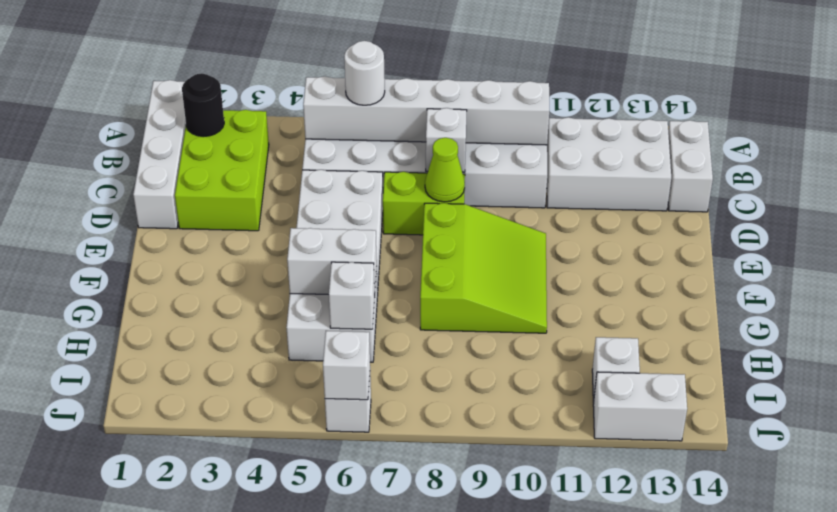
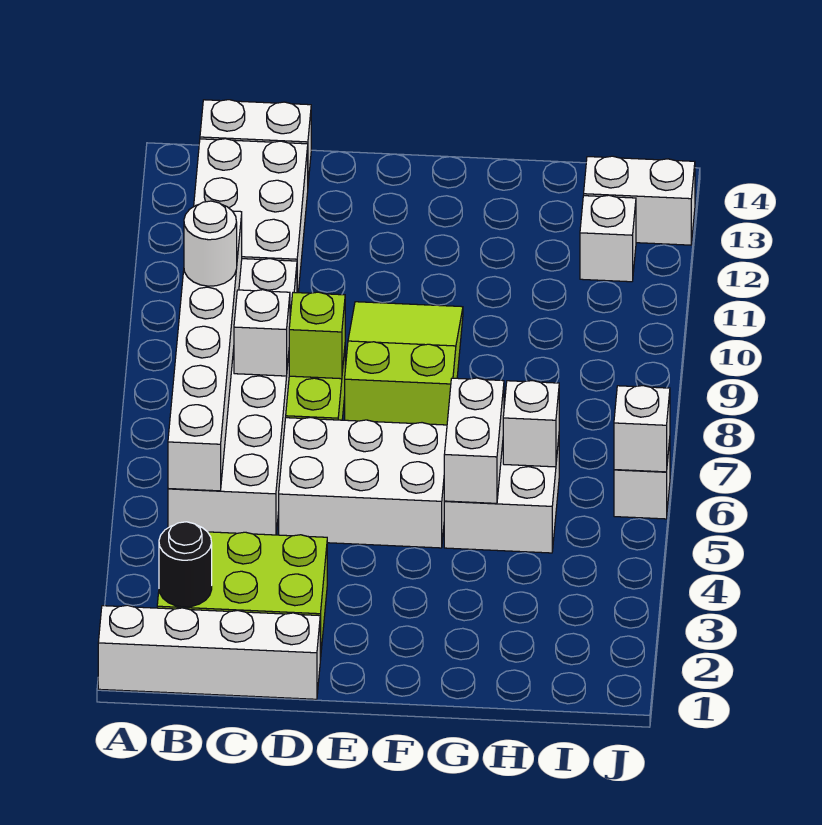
white 1x1 round brick [344,41,385,105] -> white 1x1 round brick moved to [184,201,237,286]
lime 1x1 cone [425,138,465,202] -> lime 1x1 brick [289,292,345,379]
lime 3x3 slope [420,203,547,333] -> lime 2x3 slope [345,302,463,425]
white 1x2 brick [593,372,687,441] -> white 1x2 brick turned to [584,156,695,245]

